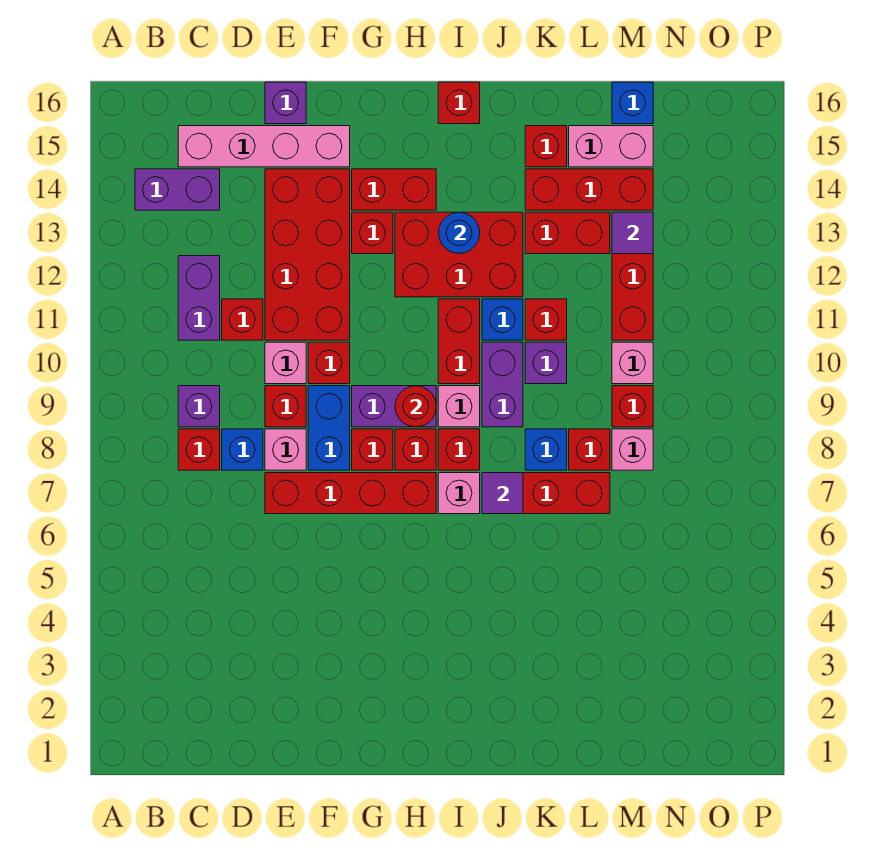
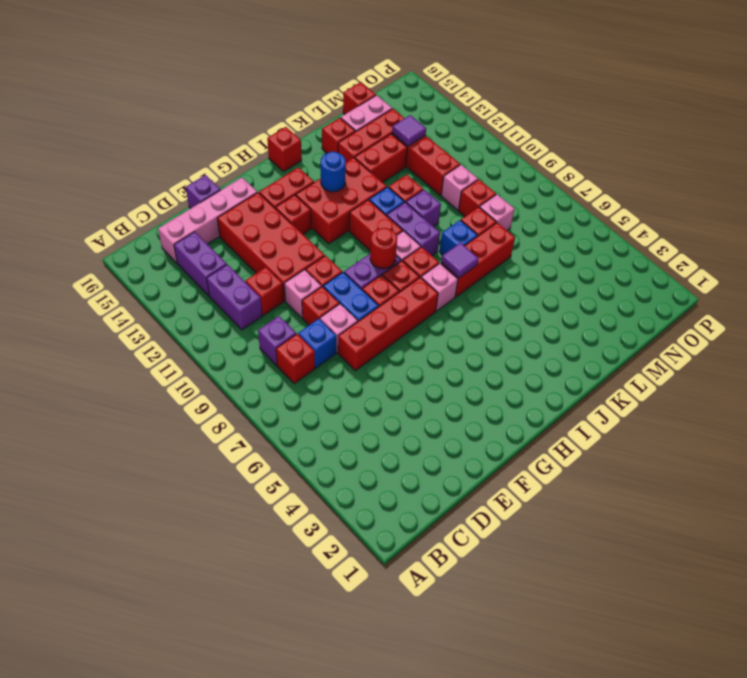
purple 1x2 brick [135,169,220,210] -> purple 1x2 brick turned to [174,232,227,296]
blue 1x1 brick [612,82,653,124] -> red 1x1 brick [343,82,376,114]

